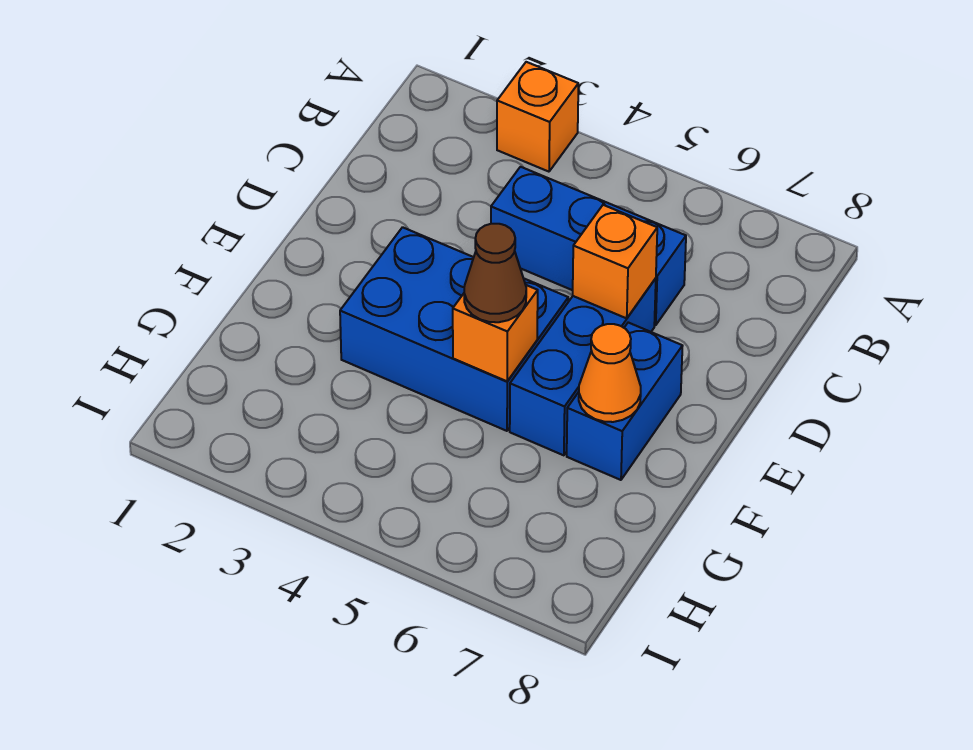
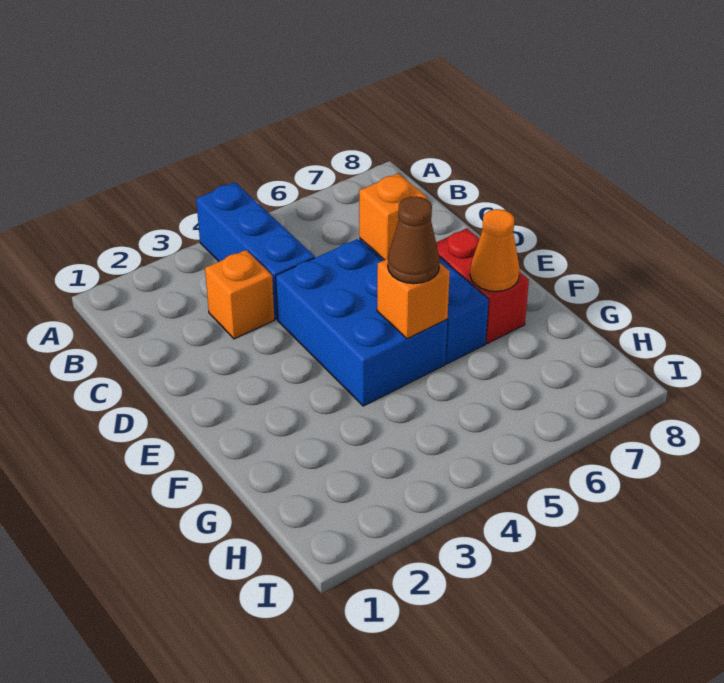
orange 1x1 brick [497,62,578,172] -> orange 1x1 brick moved to [205,250,274,339]
blue 1x3 brick [491,167,686,325] -> blue 1x3 brick turned to [196,182,315,319]
blue 2x3 brick [340,227,568,431] -> blue 2x3 brick turned to [276,239,447,406]
blue 1x2 brick [567,323,682,480] -> red 1x2 brick [436,228,529,344]

